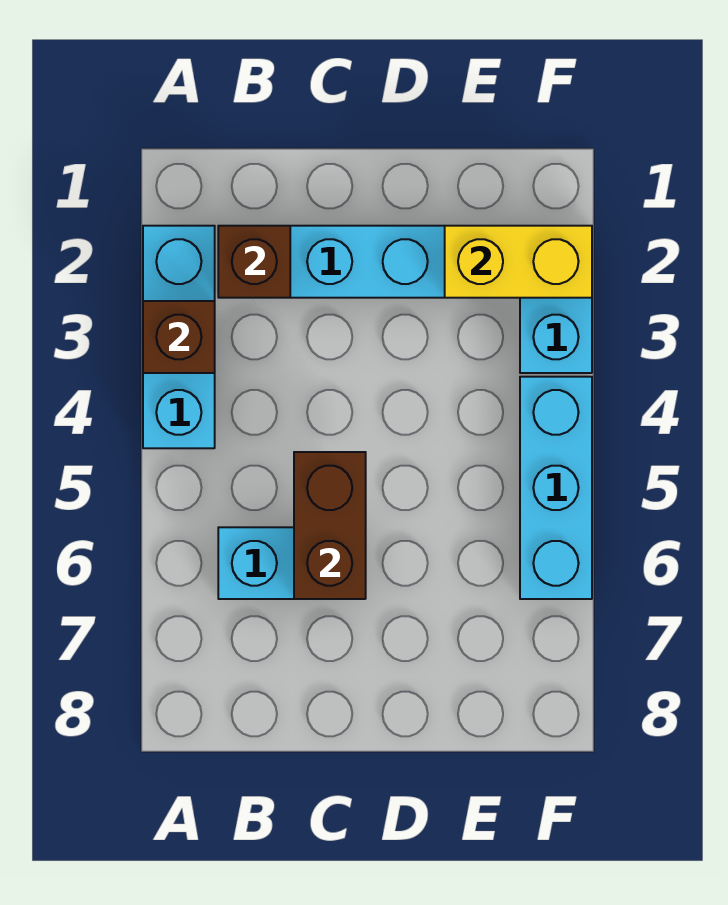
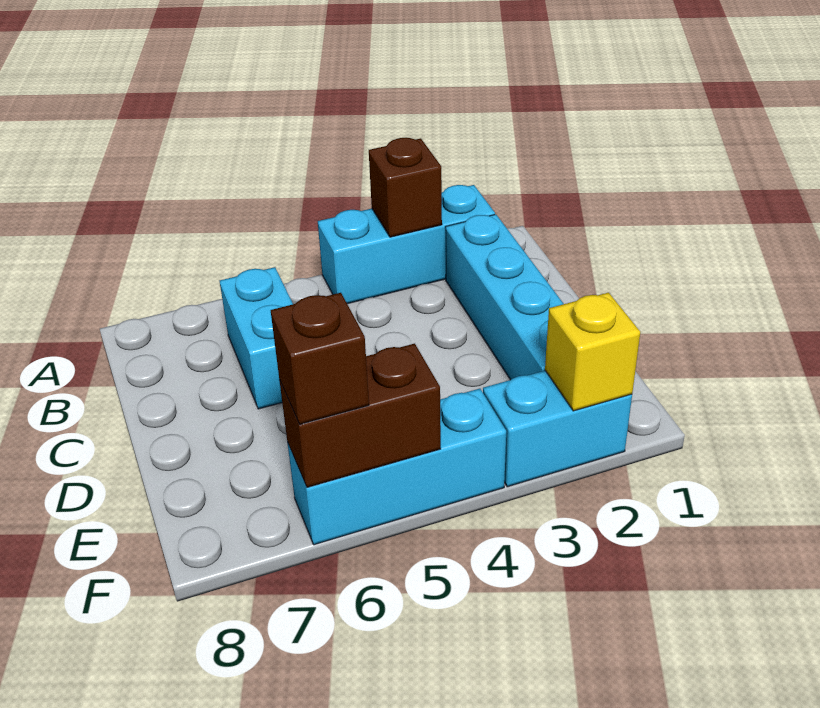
brown 1x1 brick [218,226,290,298] -> brown 1x1 brick moved to [271,293,369,424]
brown 1x2 brick [294,452,366,599] -> brown 1x2 brick moved to [279,344,441,487]
yellow 1x2 brick [445,226,592,298] -> yellow 1x1 brick [545,293,640,411]

